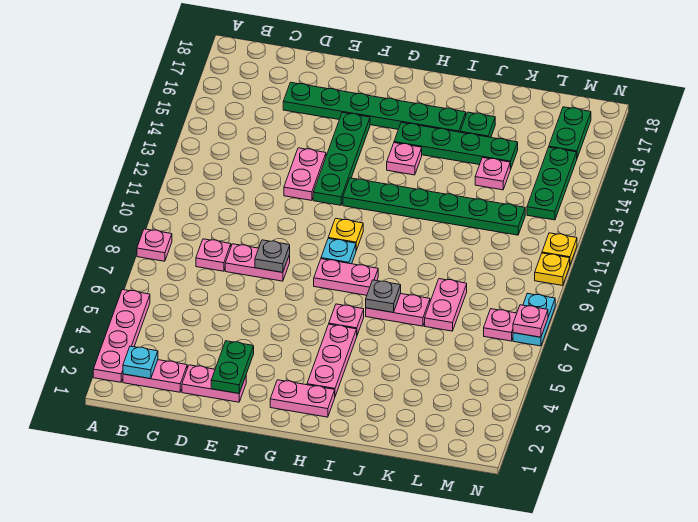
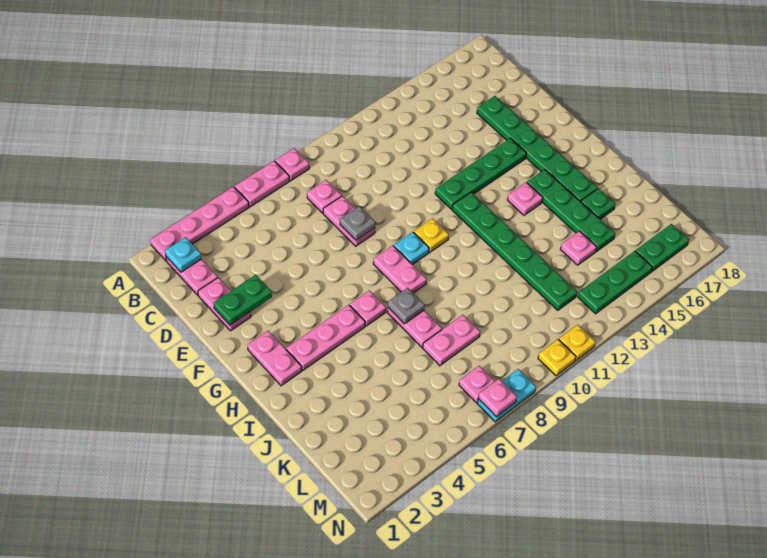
pink 1x2 plate [284,148,326,200] -> pink 1x2 plate moved to [235,161,289,207]

